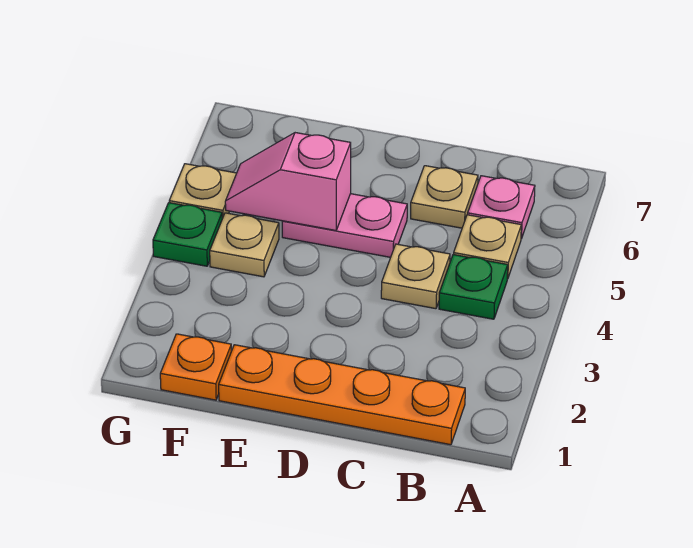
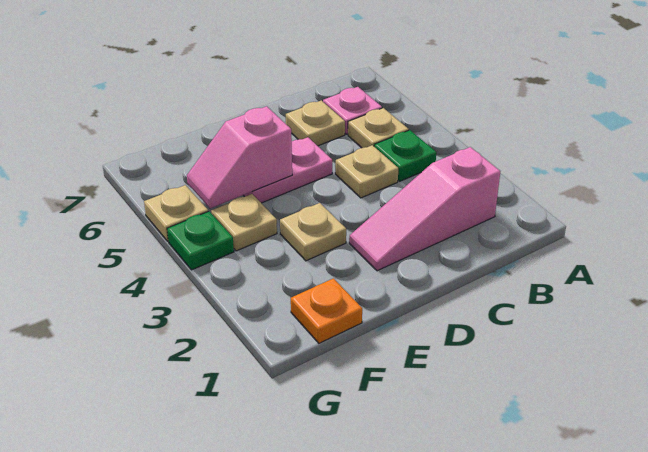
orange 1x4 plate [219,345,465,445] -> none
none -> pink 1x3 slope [349,147,500,271]
none -> tan 1x1 plate [280,203,346,261]

